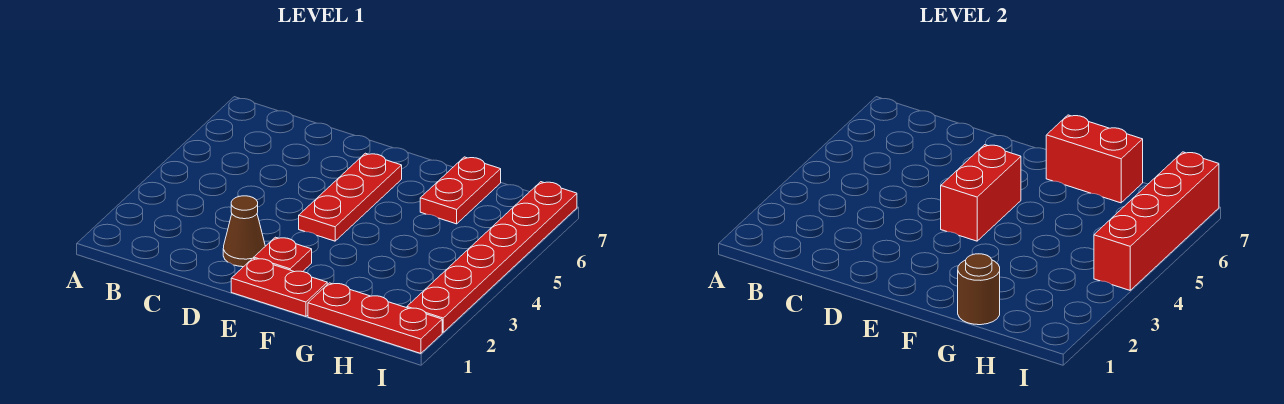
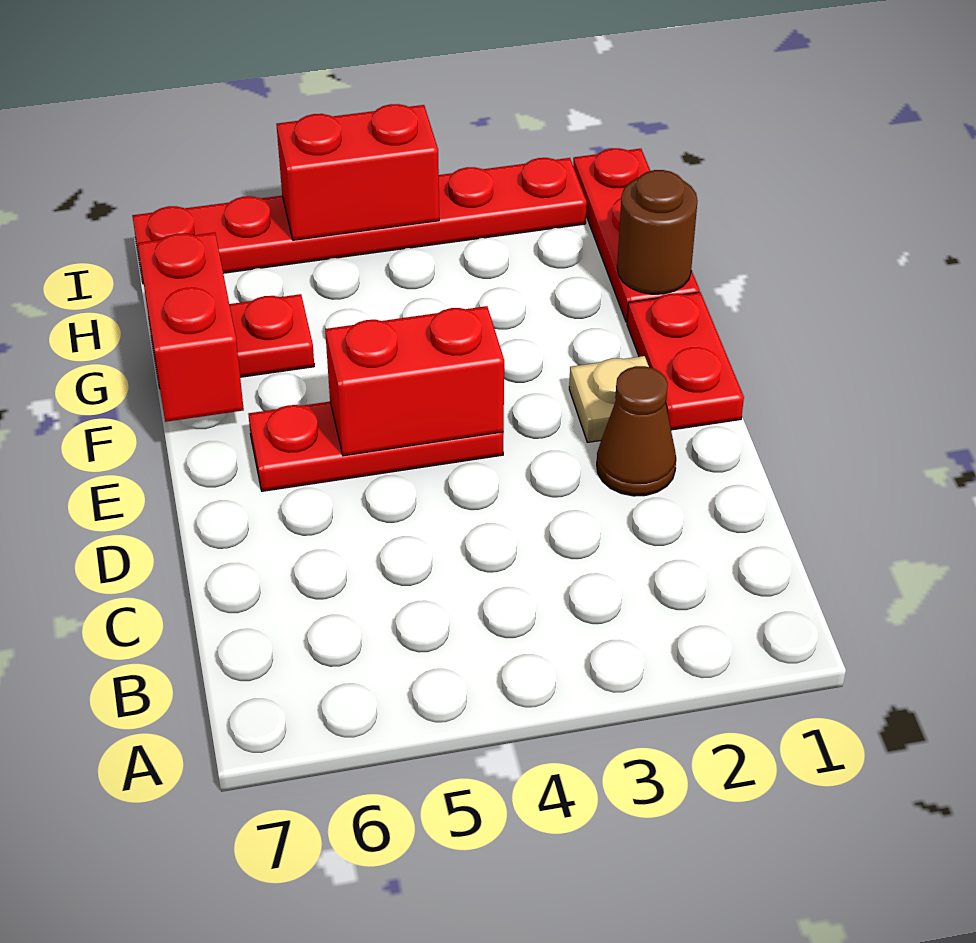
red 1x1 plate [254,237,312,272] -> tan 1x1 plate [569,356,649,442]
red 1x4 brick [1094,152,1219,290] -> red 1x2 brick [276,104,439,240]

